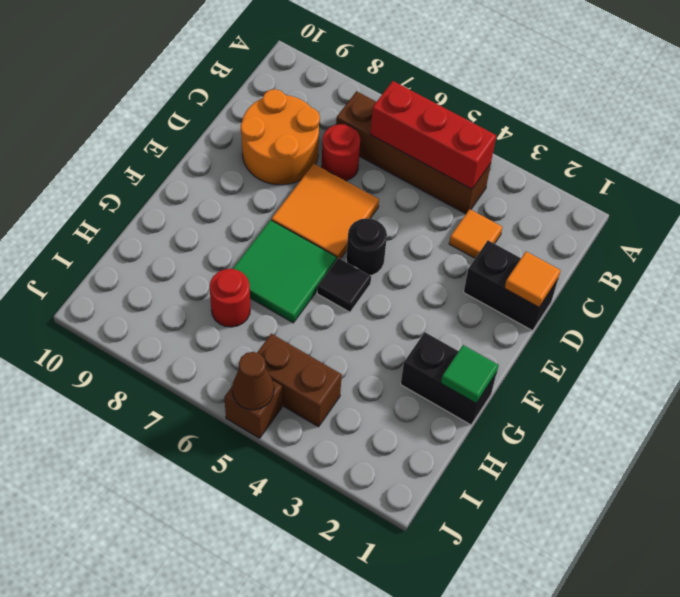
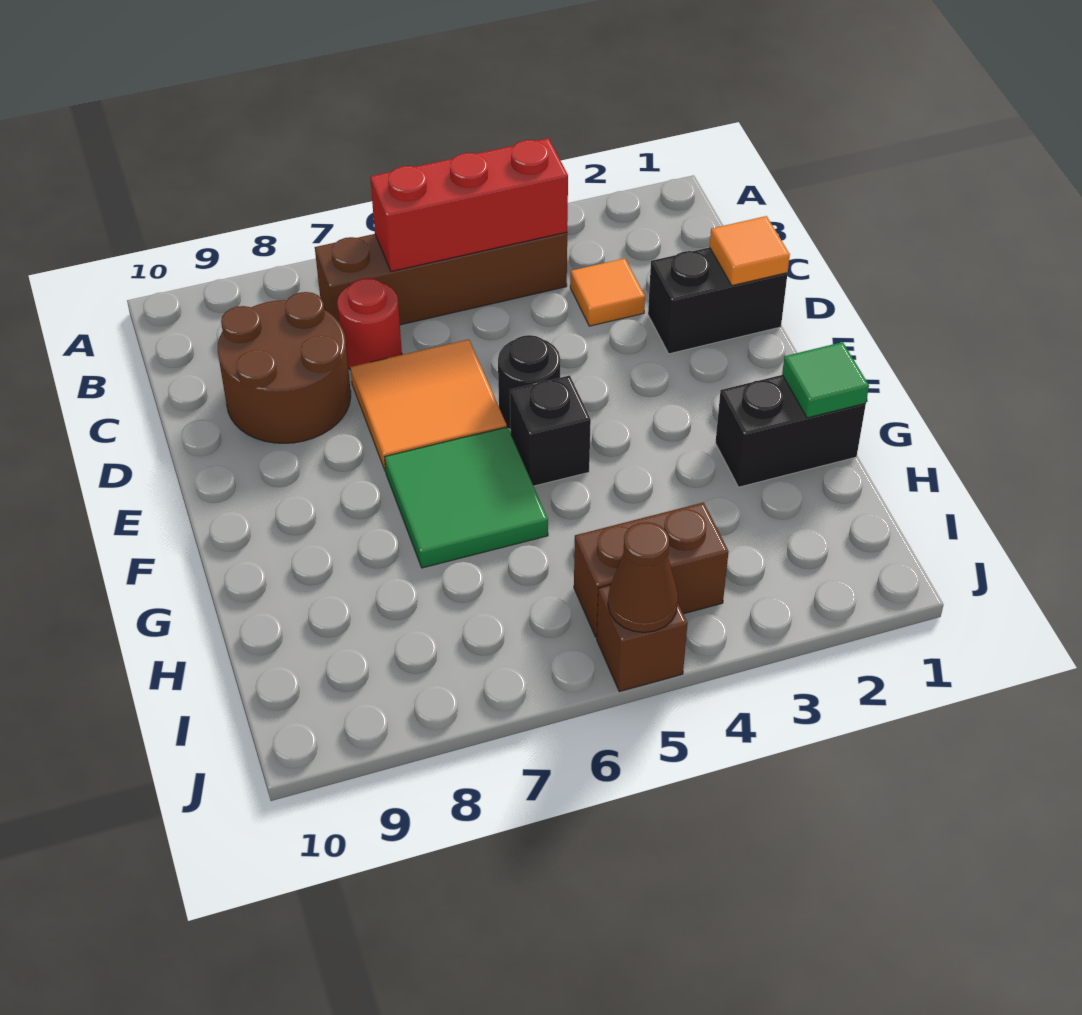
orange 2x2 round brick [241,89,320,185] -> brown 2x2 round brick [218,292,351,443]
black 1x1 tile [317,258,371,312] -> black 1x1 brick [510,375,591,486]
red 1x1 round brick [210,269,250,327] -> none

